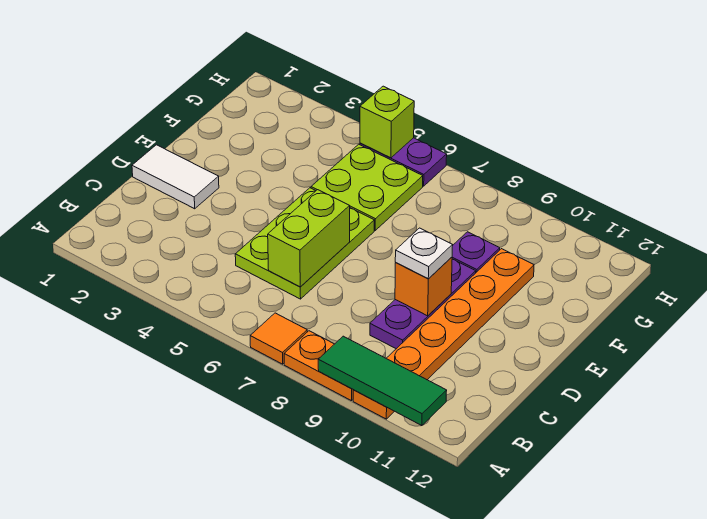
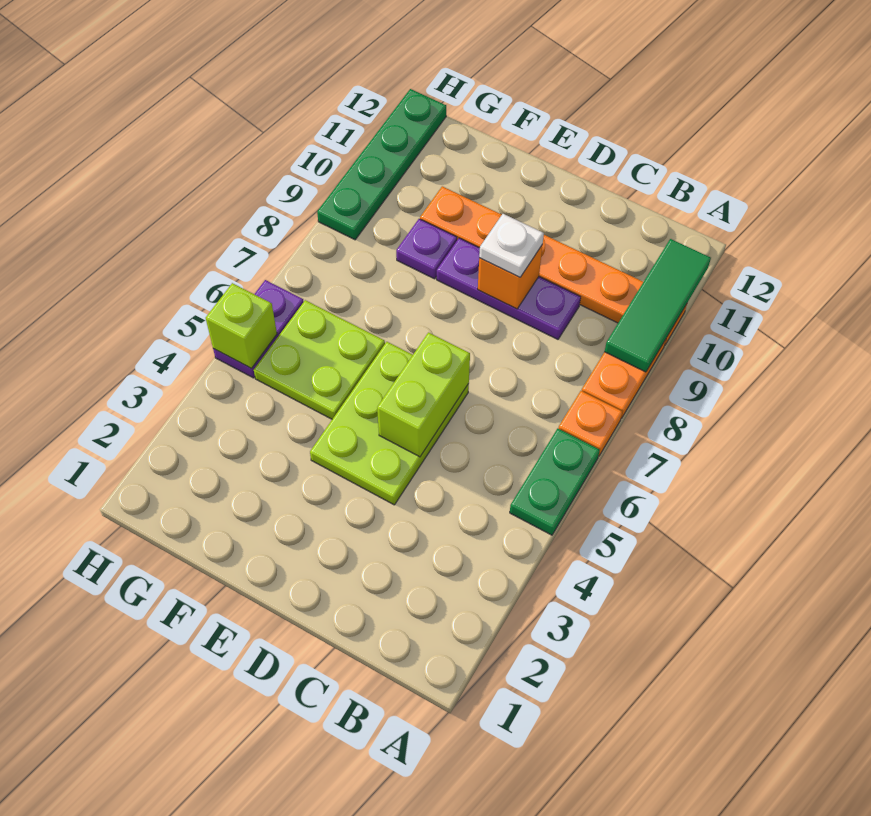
none -> green 1x2 plate [510,429,600,535]
orange 1x1 tile [250,313,307,364] -> orange 1x1 plate [558,391,622,456]
lime 2x3 plate [235,188,374,299] -> lime 2x3 plate turned to [310,342,469,505]
lime 1x2 brick [268,190,350,287] -> lime 1x2 brick turned to [377,333,470,457]
white 1x2 tile [132,145,219,209] -> none
none -> green 1x4 plate [317,89,446,240]

